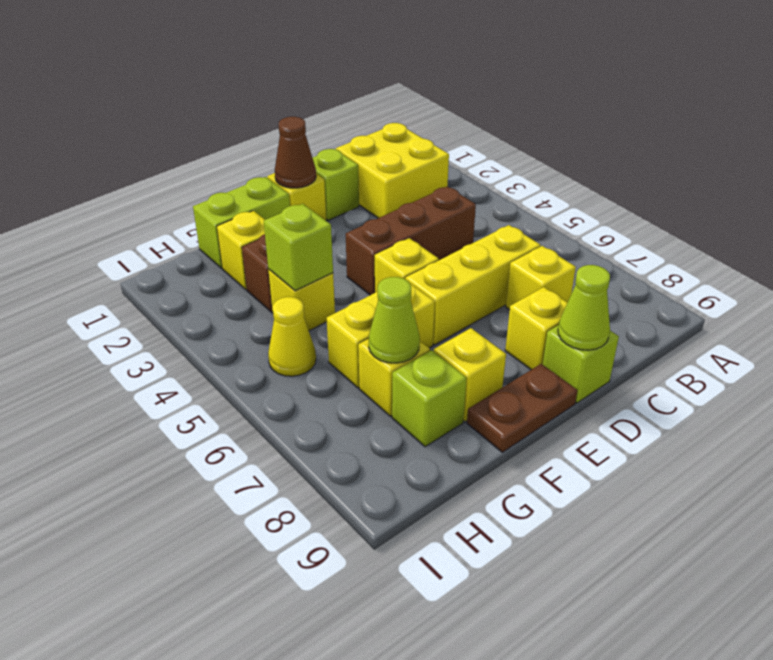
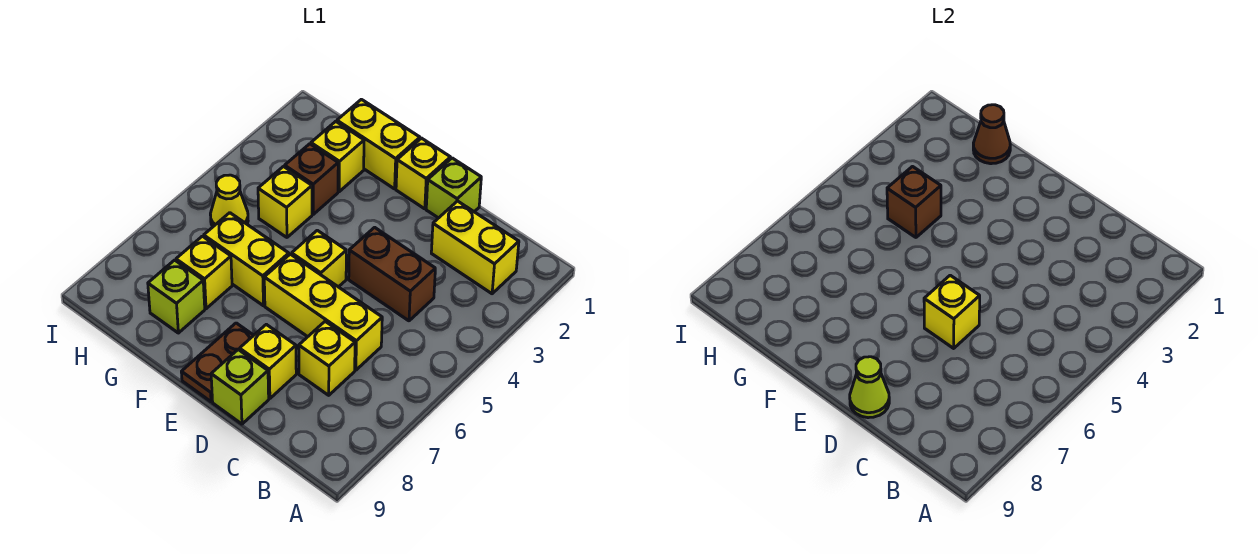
yellow 2x2 brick [336,123,449,218] -> yellow 1x2 brick [431,201,519,294]
brown 1x3 brick [346,186,476,295] -> brown 1x2 brick [349,227,435,321]
brown 1x1 cone [275,117,316,188] -> brown 1x1 cone moved to [973,105,1010,164]
brown 1x2 plate [467,364,578,452] -> brown 1x2 plate turned to [181,323,254,402]
lime 1x2 brick [193,177,290,268] -> yellow 1x2 brick [337,99,420,189]
yellow 1x1 brick [434,328,506,422] -> yellow 1x1 brick moved to [924,275,980,348]
lime 1x1 brick [264,204,333,291] -> brown 1x1 brick [887,167,941,237]
lime 1x1 cone [369,277,420,363] -> none

